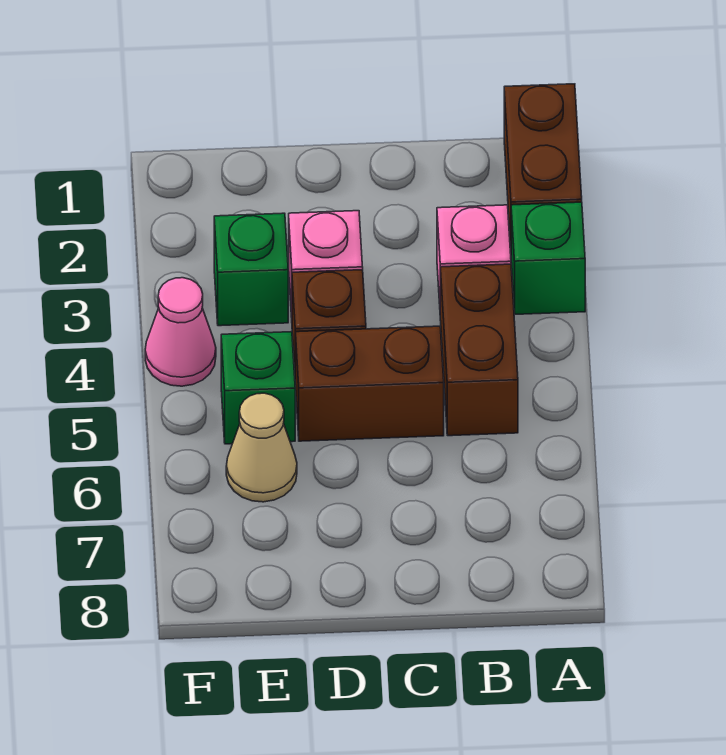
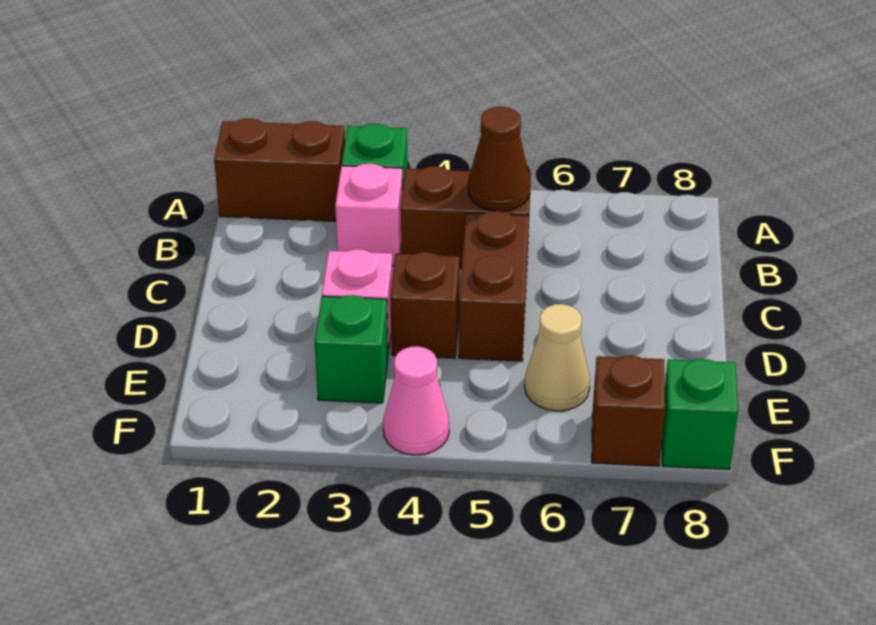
none -> brown 1x1 cone [468,107,530,211]
green 1x1 brick [221,332,295,444] -> green 1x1 brick moved to [662,359,738,470]
none -> brown 1x1 brick [592,356,665,466]

